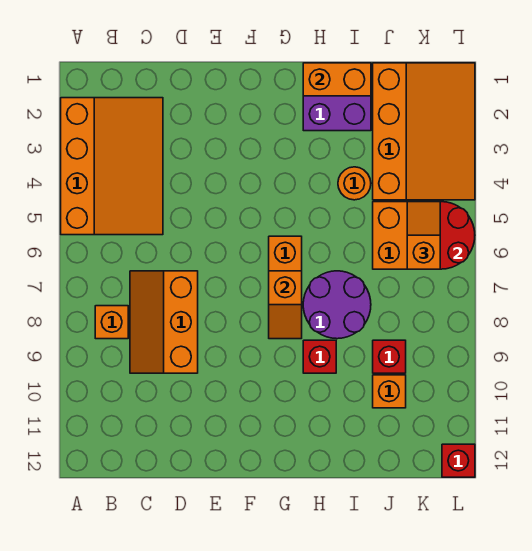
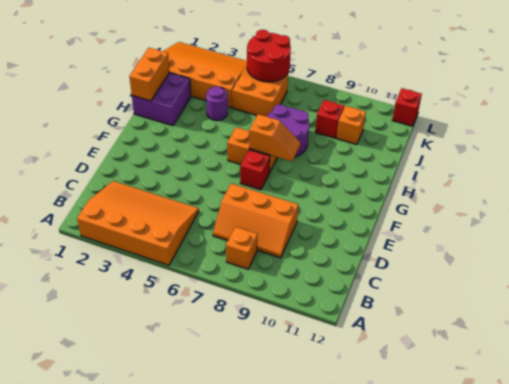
red 1x1 brick [303,340,336,373] -> red 1x1 brick moved to [240,150,270,190]
orange 1x1 round brick [338,167,371,200] -> purple 1x1 round brick [206,86,228,121]
orange 1x2 slope [407,202,440,269] -> none

